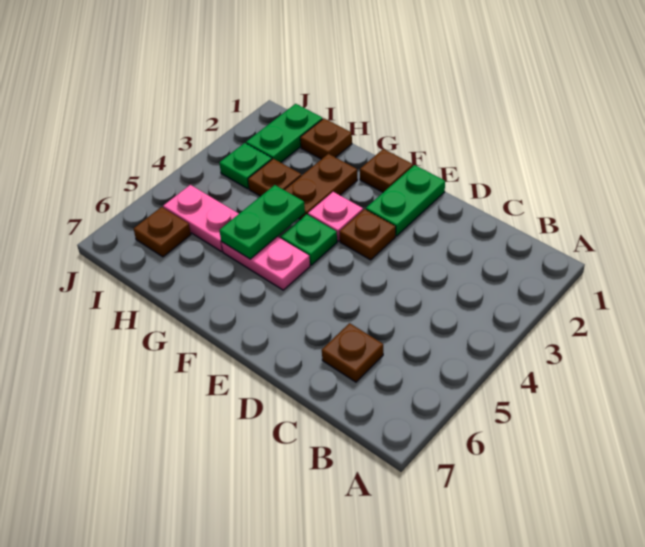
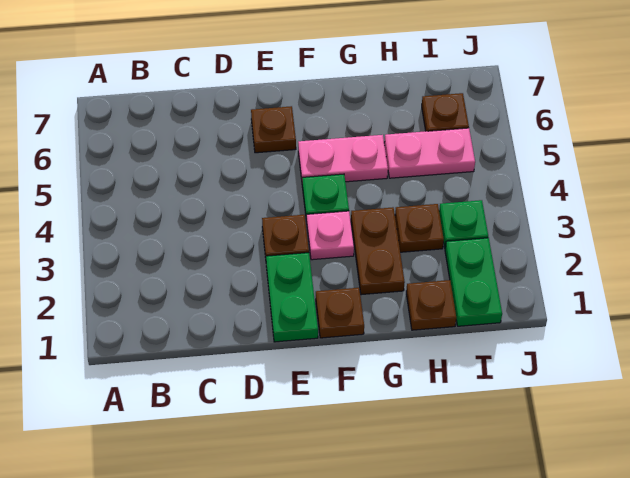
brown 1x1 plate [322,323,383,382] -> brown 1x1 plate moved to [251,106,296,153]
green 1x2 plate [219,185,305,259] -> none

